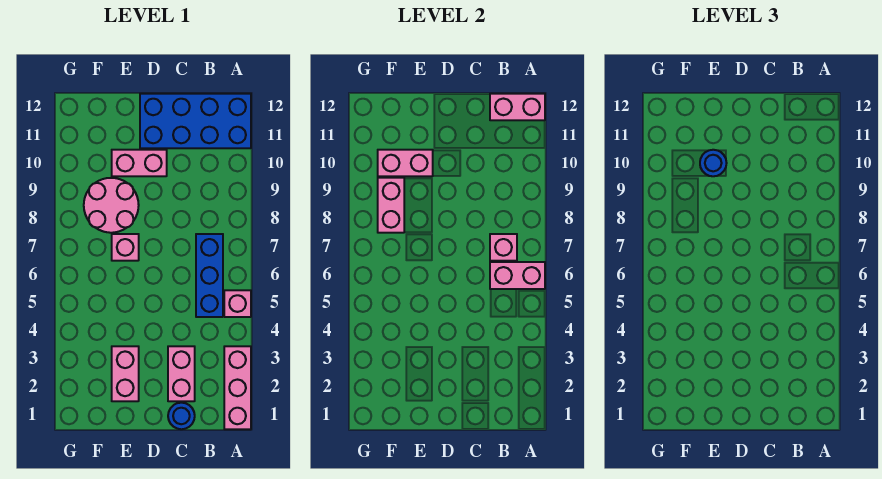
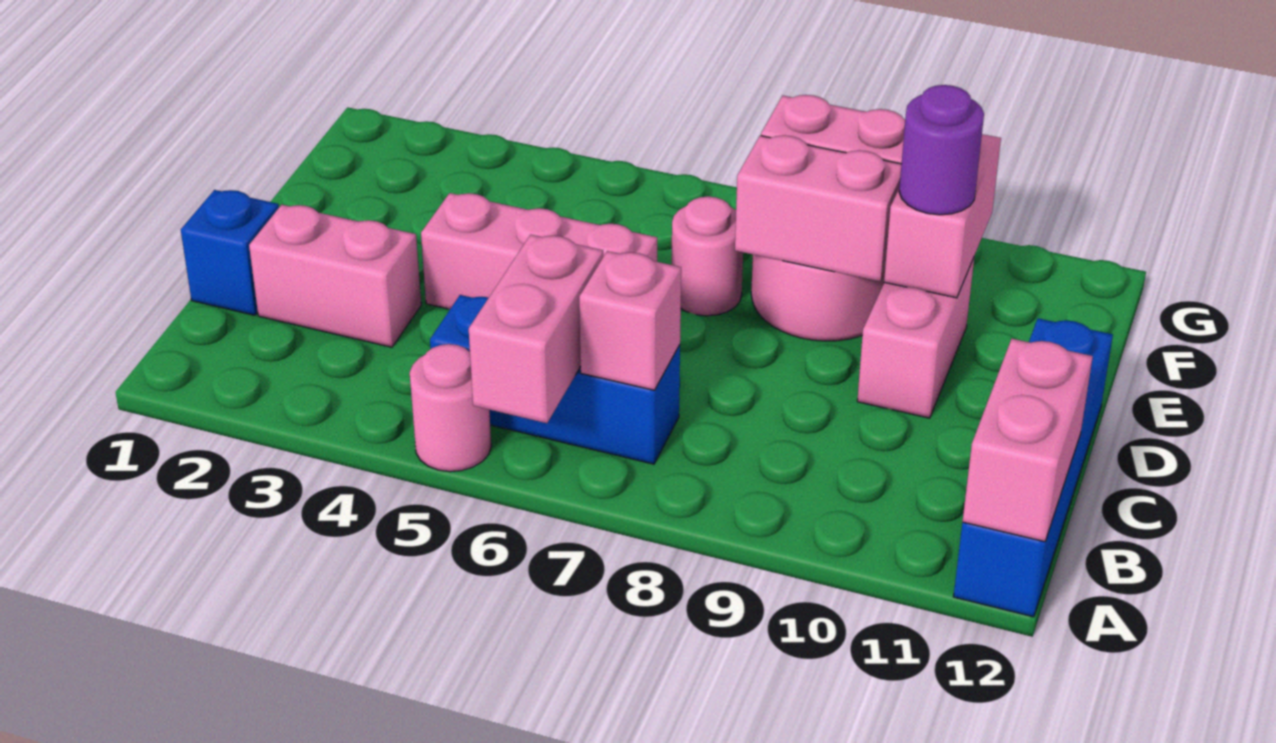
pink 1x3 brick [224,346,251,429] -> pink 1x3 brick moved to [421,193,657,309]
pink 1x1 brick [224,290,251,317] -> pink 1x1 round brick [410,344,491,472]
blue 2x4 brick [140,94,251,148] -> blue 1x4 brick [953,318,1113,617]
blue 1x1 round brick [168,403,195,429] -> blue 1x1 brick [181,190,279,315]
pink 1x2 brick [112,346,139,401] -> pink 1x2 brick moved to [735,135,901,281]
pink 1x1 brick [112,234,139,261] -> pink 1x1 round brick [672,196,743,316]
blue 1x1 round brick [700,150,727,176] -> purple 1x1 round brick [899,85,984,215]

